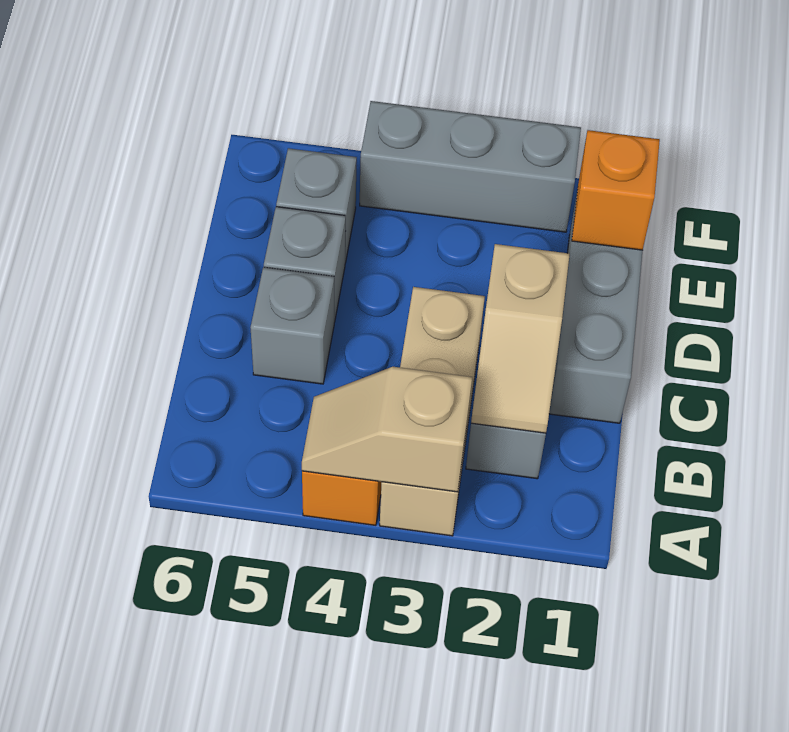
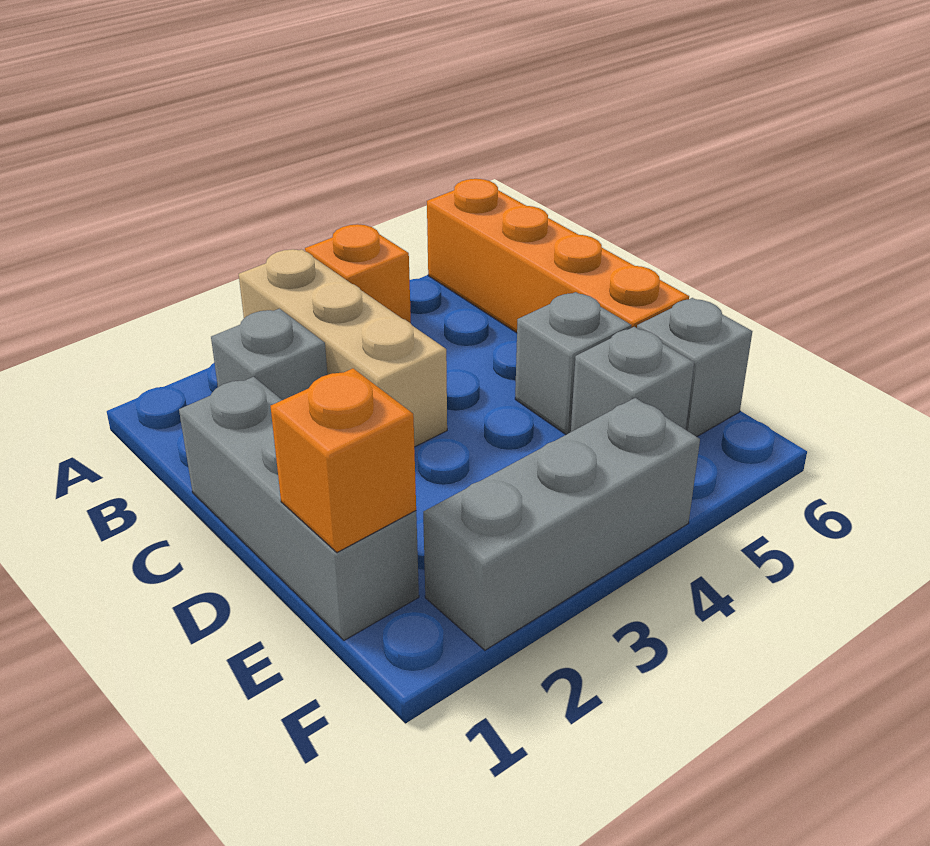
tan 1x2 slope [302,367,472,492] -> none
none -> orange 1x4 brick [427,179,689,333]
tan 1x2 slope [471,244,570,433] -> none
grey 1x1 brick [251,267,334,384] -> grey 1x1 brick moved to [637,298,752,437]

